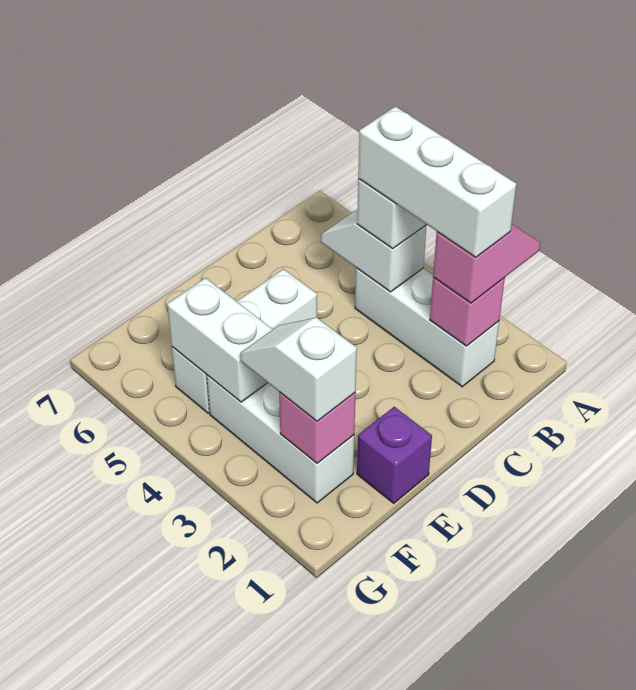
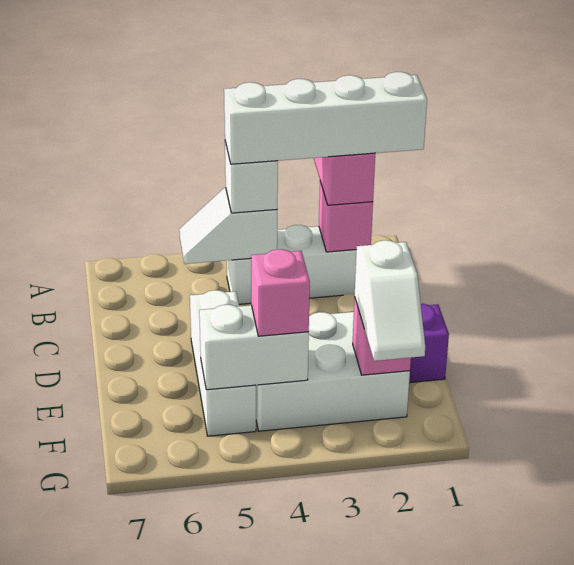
white 1x3 brick [358,106,516,257] -> white 1x4 brick [224,72,427,164]
white 1x3 brick [207,375,354,503] -> white 2x3 brick [256,312,410,431]
white 1x2 slope [240,318,357,421] -> white 1x2 slope turned to [355,240,425,361]
none -> pink 1x1 brick [251,249,310,336]

